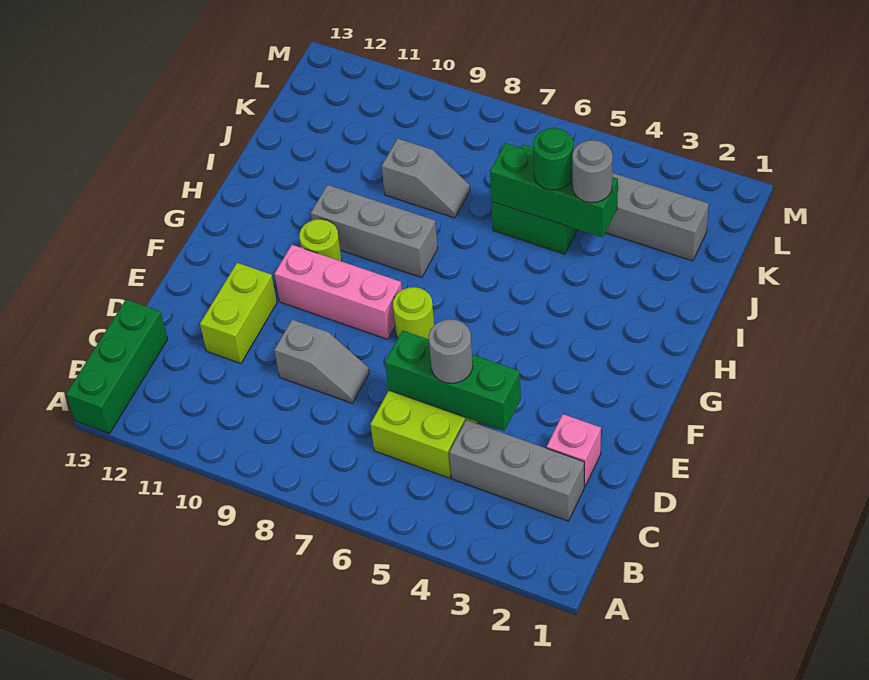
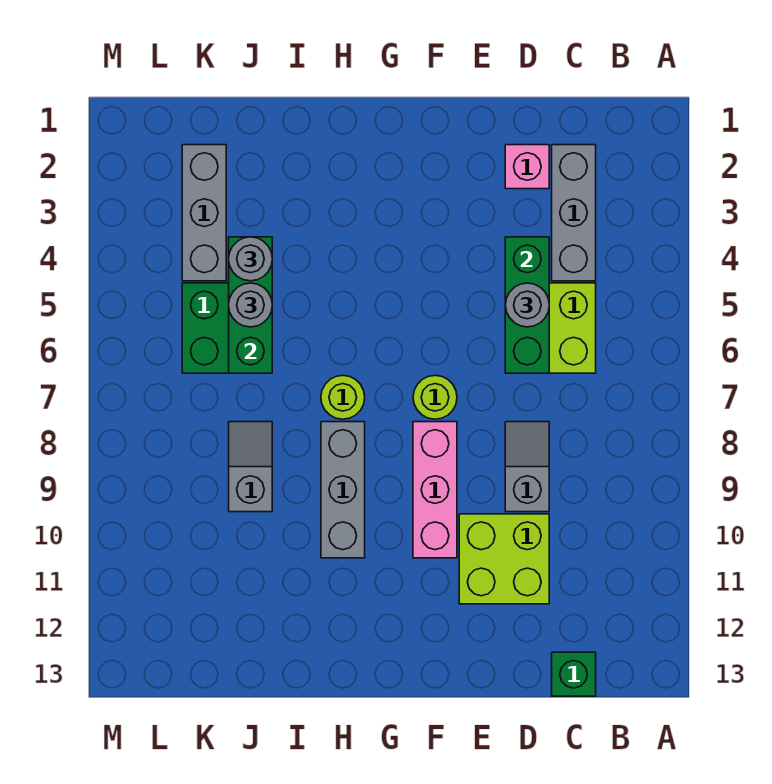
green 1x3 brick [66,299,168,434] -> green 1x1 brick [552,652,596,696]
lime 1x2 brick [200,263,277,363] -> lime 2x2 brick [459,514,549,604]
lime 1x1 round brick [299,219,342,261] -> lime 1x1 round brick moved to [321,375,365,419]
green 1x1 round brick [533,128,573,190] -> grey 1x1 round brick [229,283,272,327]

